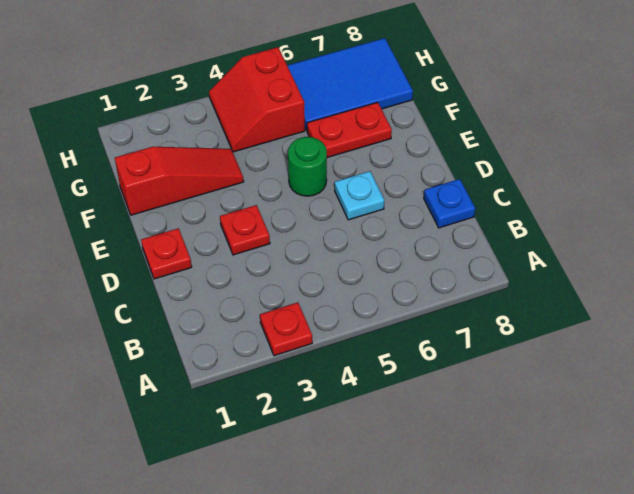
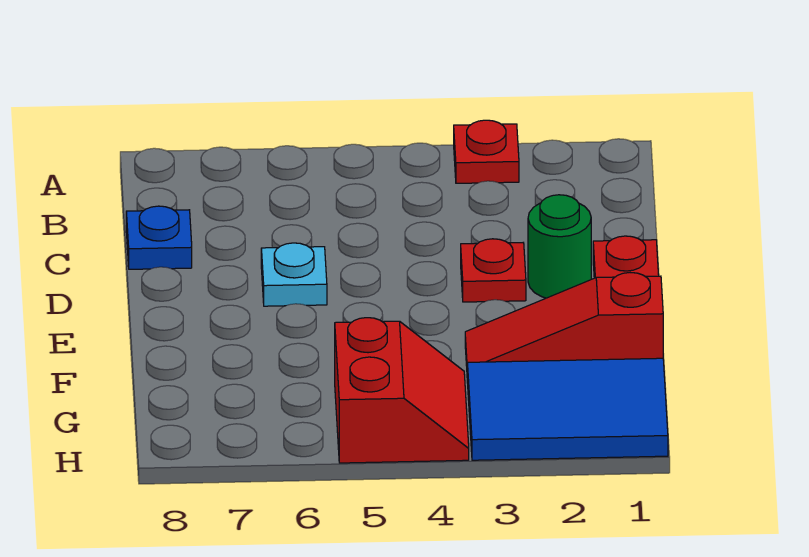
green 1x1 round brick [288,137,327,196] -> green 1x1 round brick moved to [528,195,591,298]
red 1x2 plate [307,102,392,158] -> none
blue 2x3 tile [287,38,413,131] -> blue 2x3 tile moved to [467,358,668,460]

